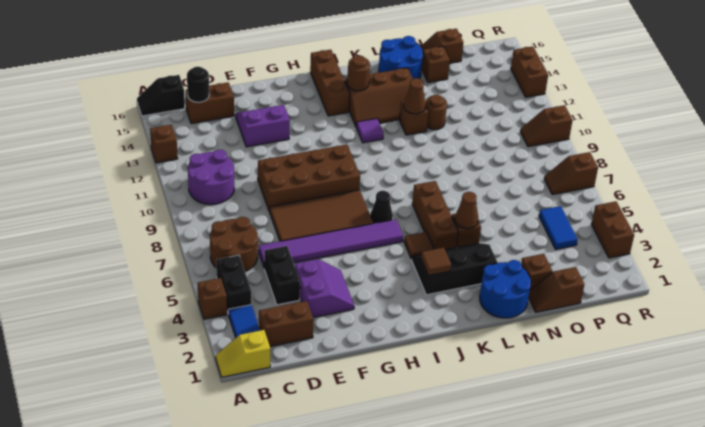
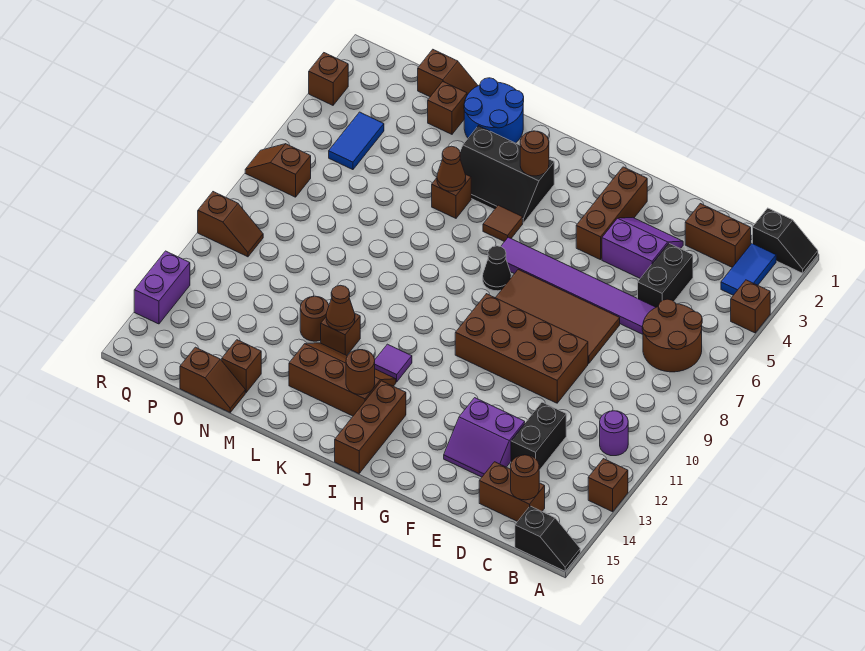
yellow 1x2 slope [216,330,270,377] -> black 1x2 slope [753,208,818,273]
black 1x2 brick [216,255,251,312] -> black 1x2 brick moved to [511,402,566,470]
purple 2x2 round brick [188,150,234,204] -> purple 1x1 round brick [600,411,628,456]
black 1x1 round brick [187,67,209,102] -> brown 1x1 round brick [511,455,539,500]
purple 2x2 slope [295,259,354,318] -> purple 2x2 slope turned to [602,217,683,278]
brown 1x1 tile [421,248,451,275] -> brown 1x1 round brick [520,131,549,176]
brown 1x3 brick [412,181,458,250] -> brown 1x3 brick moved to [576,167,647,260]
blue 2x2 round brick [379,36,423,79] -> none
brown 1x2 slope [544,152,598,195] -> brown 1x2 slope turned to [245,144,311,197]
brown 1x2 brick [591,201,634,258] -> brown 1x1 brick [309,53,348,105]
brown 1x2 brick [511,46,548,97] -> purple 1x2 brick [134,251,190,324]

